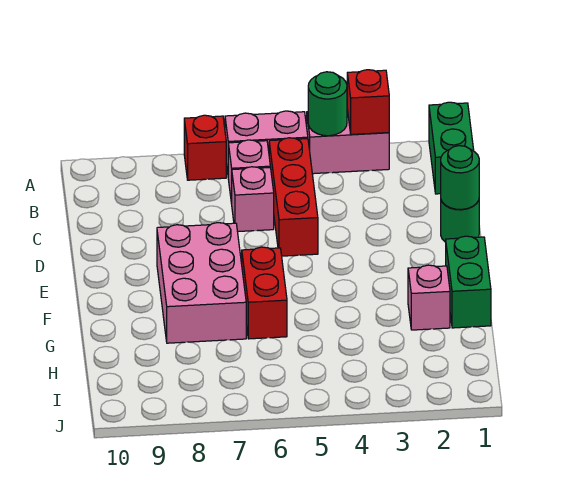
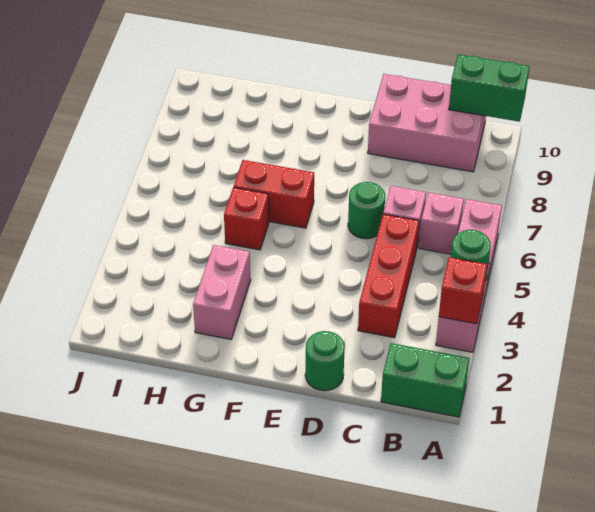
red 1x1 brick [184,115,226,180] -> red 1x1 brick moved to [224,187,269,250]
red 1x3 brick [269,138,318,256] -> red 1x3 brick turned to [358,214,419,338]
green 1x1 round brick [441,146,479,210] -> green 1x1 round brick moved to [348,182,385,239]
pink 2x3 brick [157,223,246,343] -> pink 2x3 brick moved to [368,74,486,172]
green 1x2 brick [446,236,491,328] -> green 1x2 brick moved to [449,54,530,122]
pink 1x1 brick [408,265,450,330] -> pink 1x2 brick [193,245,251,339]

